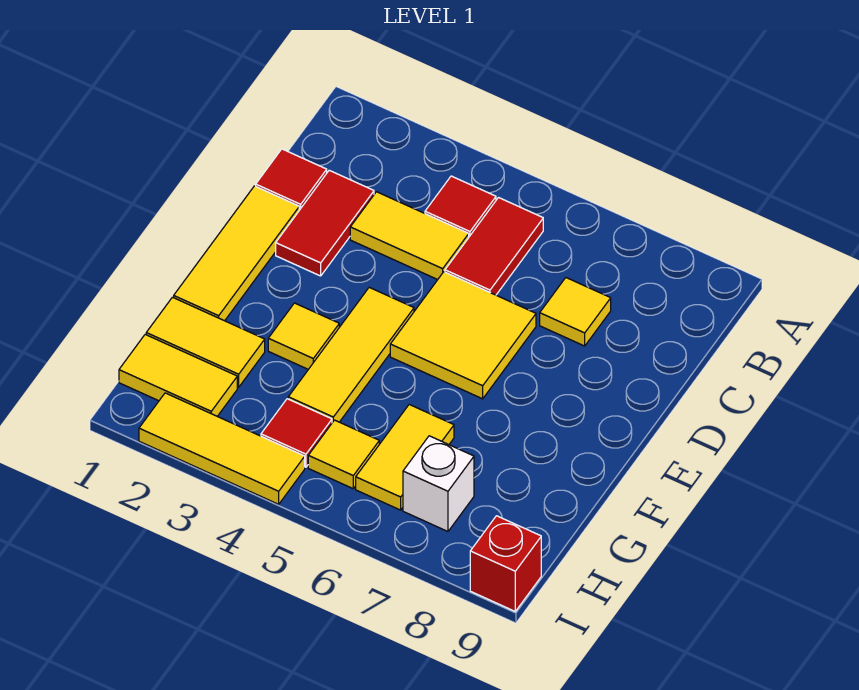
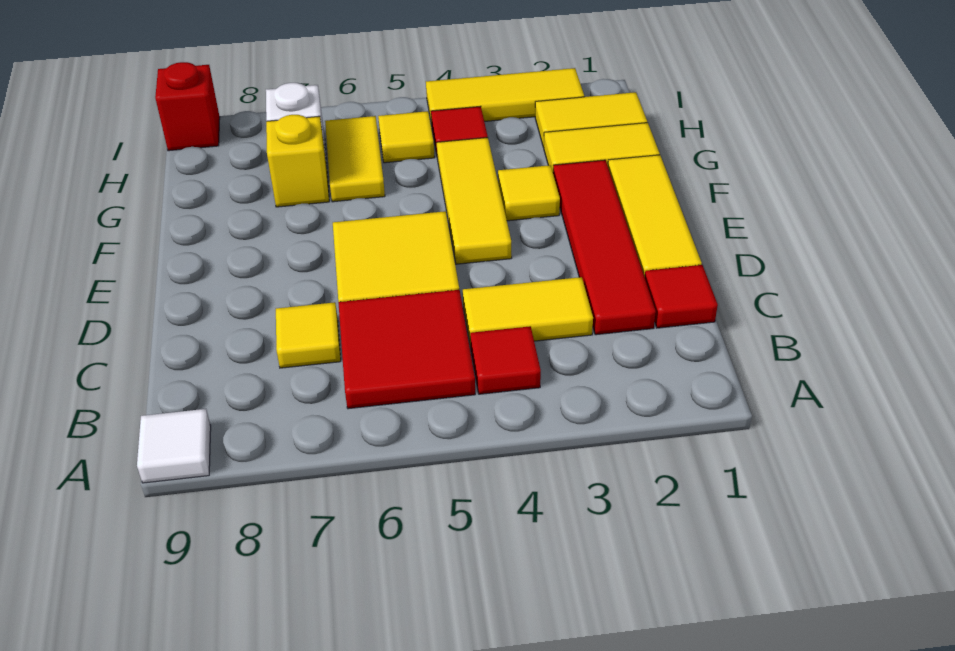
none -> white 1x1 tile [137,409,211,483]
red 1x2 tile [445,198,543,295] -> red 2x2 tile [338,290,475,409]
red 1x2 tile [276,170,374,276] -> red 1x4 tile [553,160,656,335]
none -> yellow 1x1 brick [266,115,329,207]

